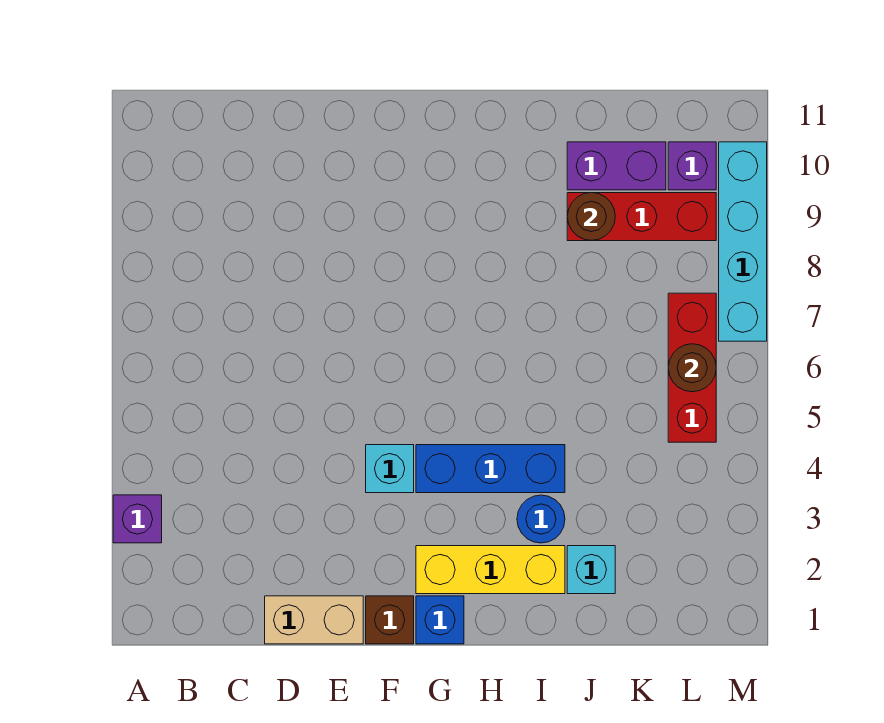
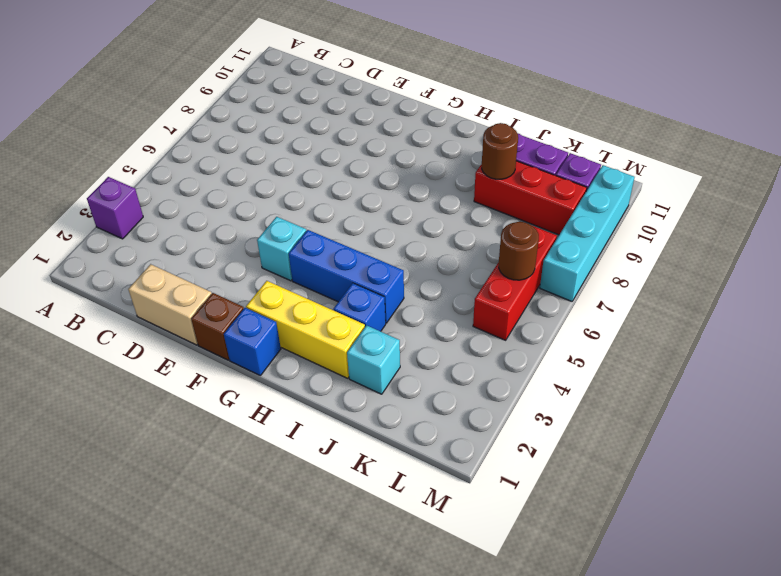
blue 1x1 round brick [517,495,565,543] -> blue 1x1 brick [333,283,386,331]

